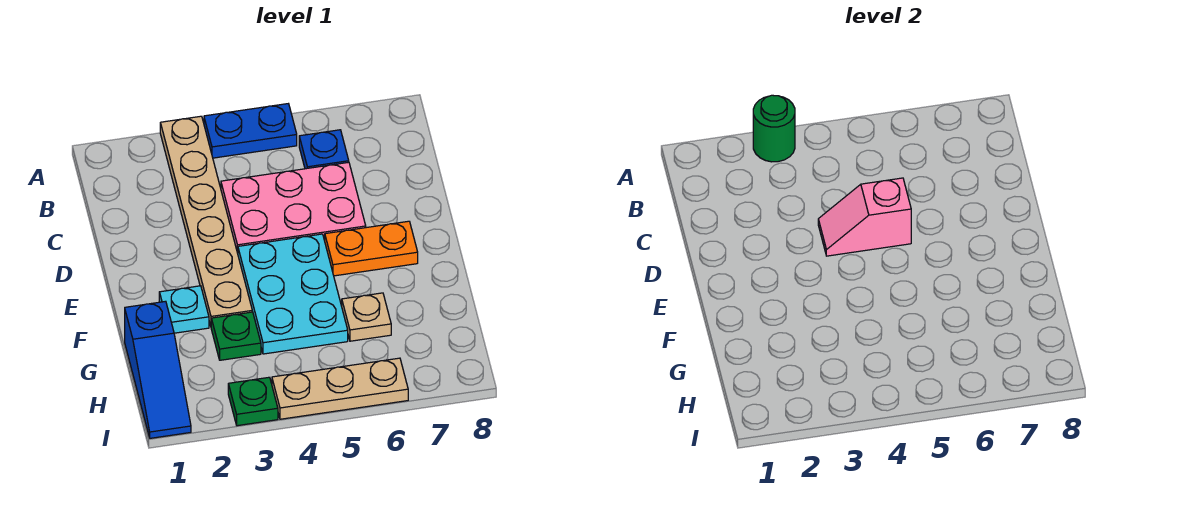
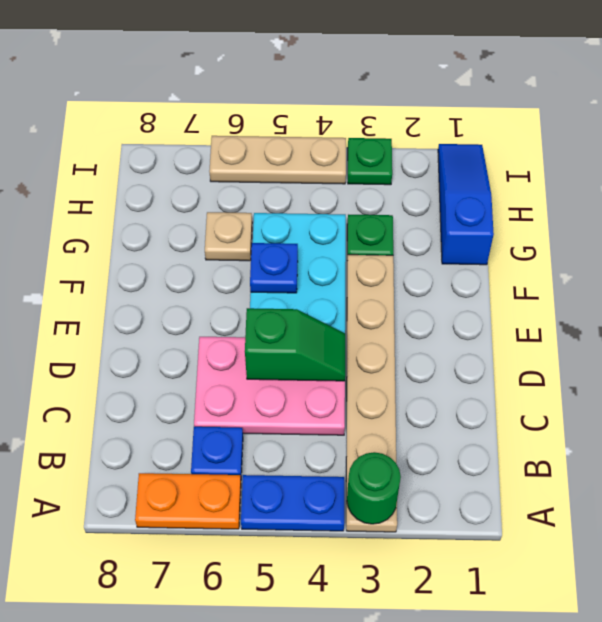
pink 1x2 slope [818,178,911,256] -> green 1x2 slope [245,308,345,381]
orange 1x2 plate [325,221,418,276] -> orange 1x2 plate moved to [135,473,241,529]
cyan 1x1 plate [159,286,209,333] -> none
none -> blue 1x1 plate [250,243,298,293]

